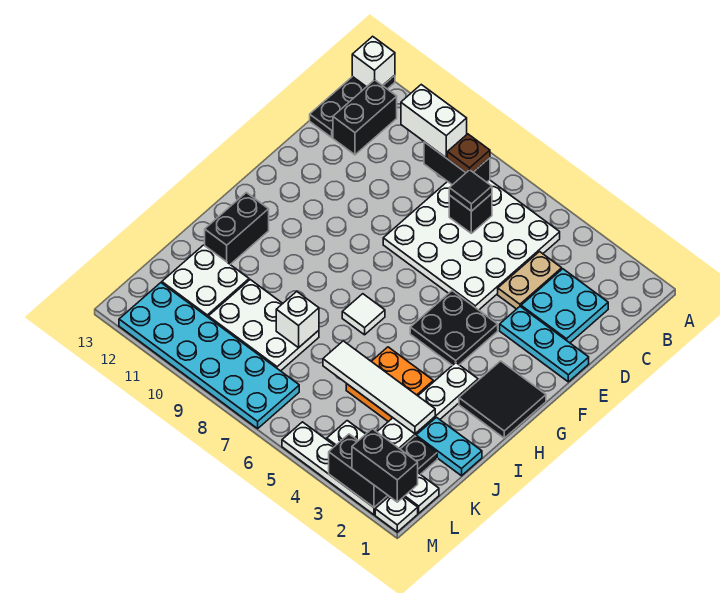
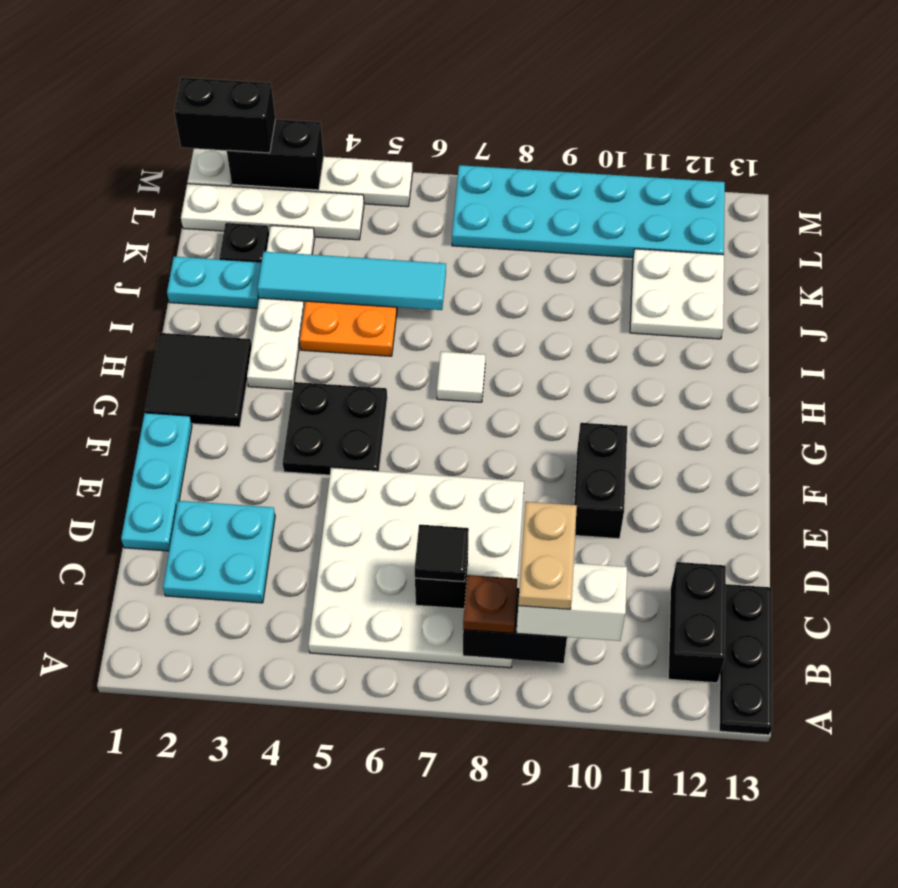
white 1x1 brick [352,36,395,87] -> none
tan 1x2 plate [498,252,562,309] -> tan 1x2 plate moved to [518,502,577,609]
cyan 1x3 plate [500,306,589,382] -> cyan 1x3 plate turned to [121,413,192,551]
black 1x2 brick [205,193,269,264] -> black 1x2 brick moved to [574,423,627,539]
white 1x4 tile [323,341,435,434] -> cyan 1x4 tile [258,252,446,310]
white 2x3 plate [208,280,319,371] -> none
white 1x1 brick [276,292,319,348] -> none

